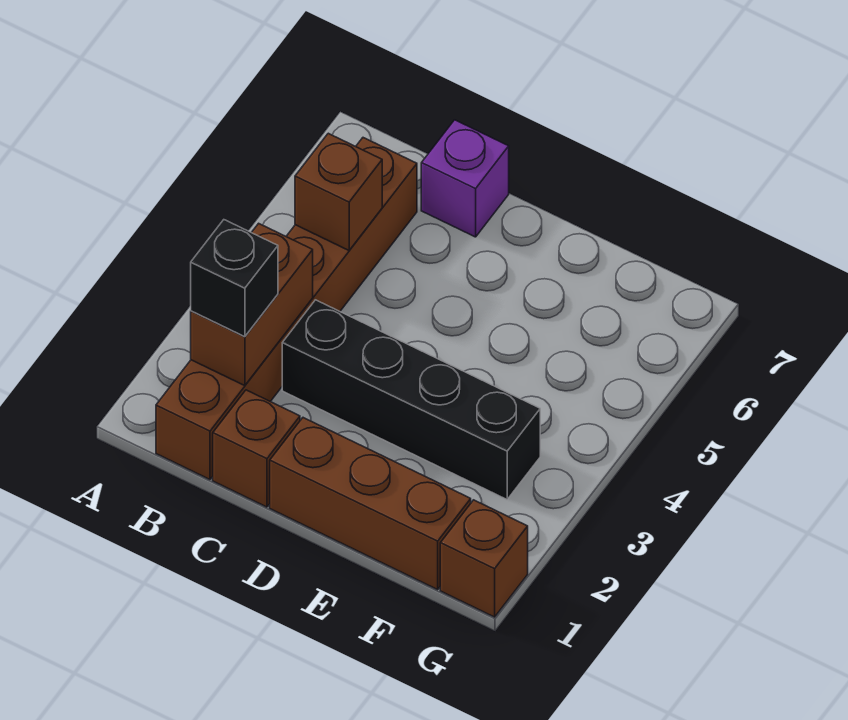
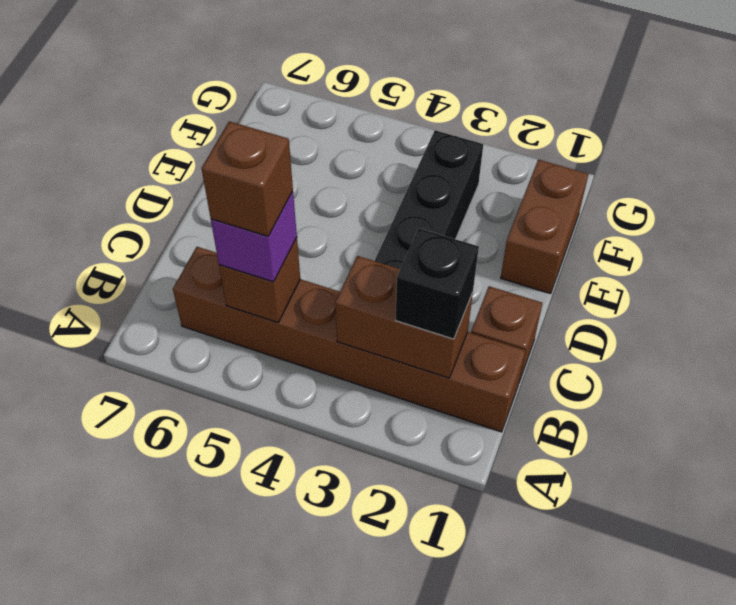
purple 1x1 brick [421,120,509,237] -> purple 1x1 brick moved to [211,191,297,282]
brown 1x3 brick [270,418,471,590] -> brown 1x2 brick [501,160,588,294]
brown 1x1 brick [440,500,528,617] -> brown 1x1 brick moved to [202,121,293,236]

